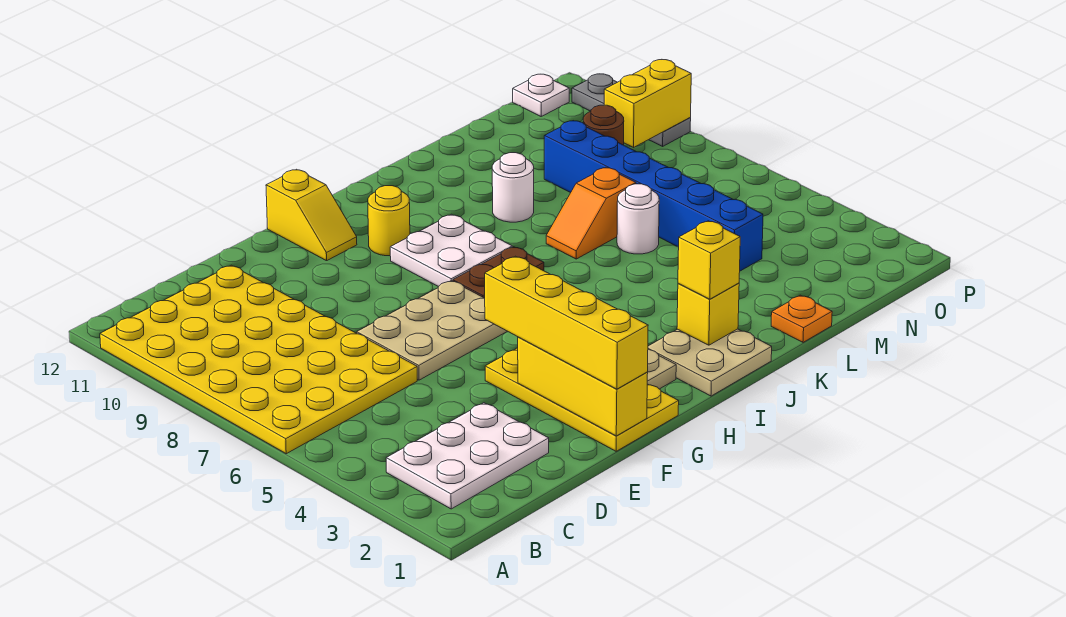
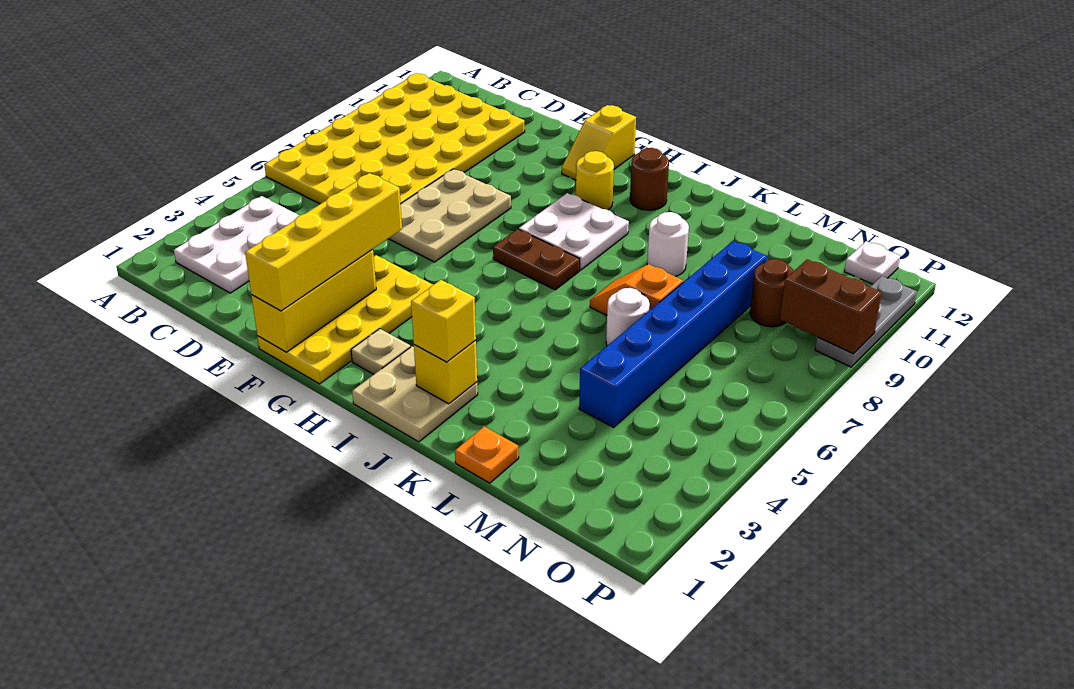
white 2x3 plate [386,403,549,509] -> white 2x3 plate turned to [174,196,299,293]
tan 2x3 plate [357,281,507,380] -> tan 2x3 plate turned to [388,169,511,262]
none -> brown 1x1 round brick [630,148,669,210]
yellow 1x2 brick [604,60,691,147] -> brown 1x2 brick [780,259,882,354]

